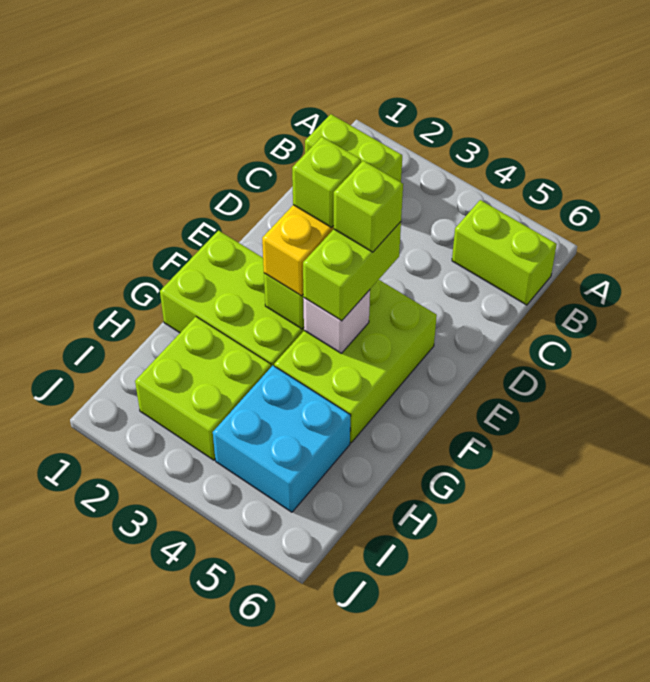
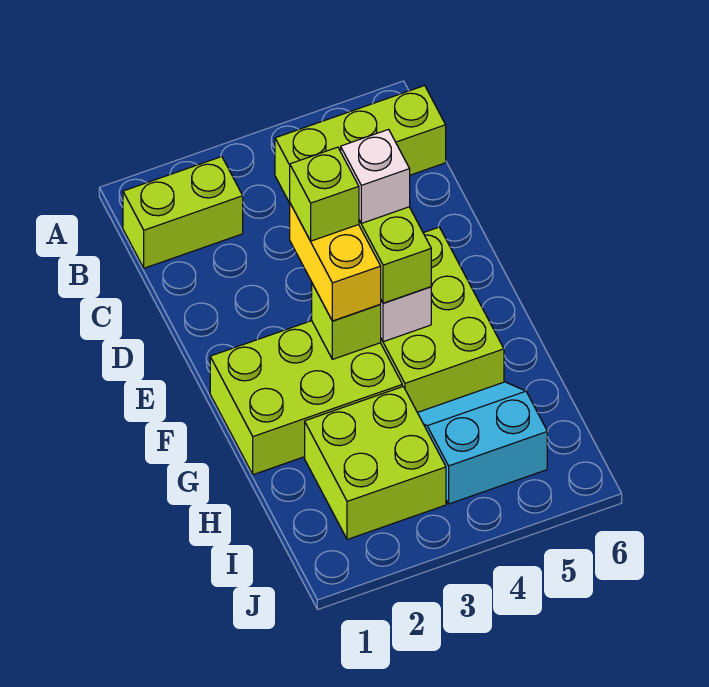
lime 1x2 brick [452,200,557,305] -> lime 1x3 brick [275,86,446,203]
lime 1x1 brick [334,161,403,252] -> white 1x1 brick [341,129,410,223]
cyan 2x2 brick [213,366,351,512] -> cyan 2x2 slope [417,382,547,504]

